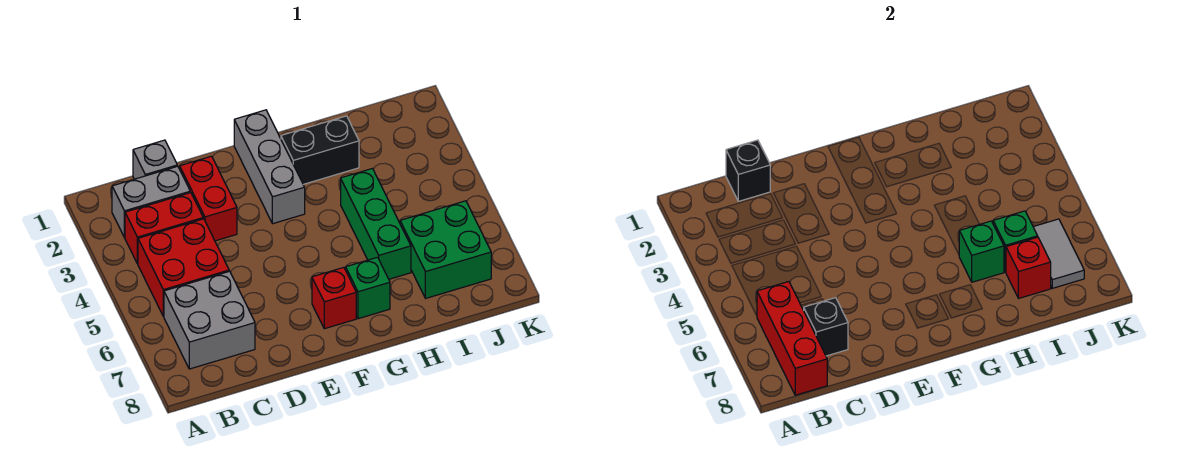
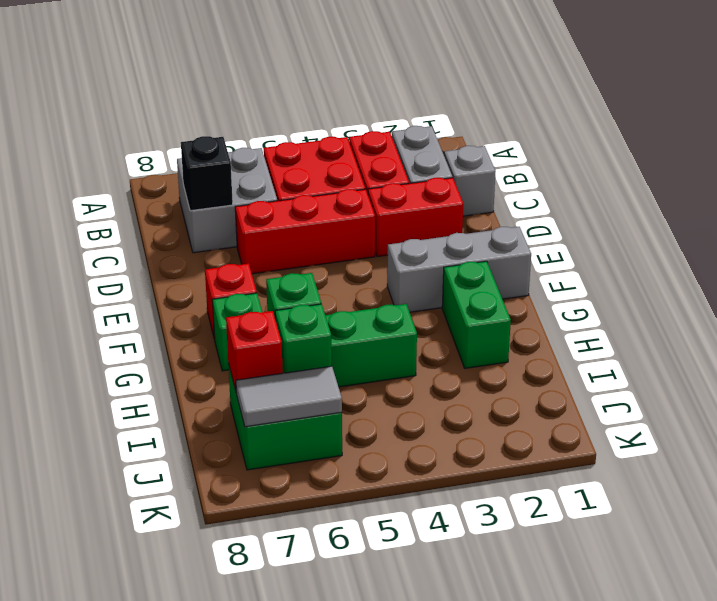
red 1x3 brick [757,282,827,395] -> red 1x3 brick moved to [235,189,375,274]
black 1x1 brick [726,140,770,201] -> none
black 1x2 brick [281,116,359,184] -> green 1x2 brick [442,261,511,368]

